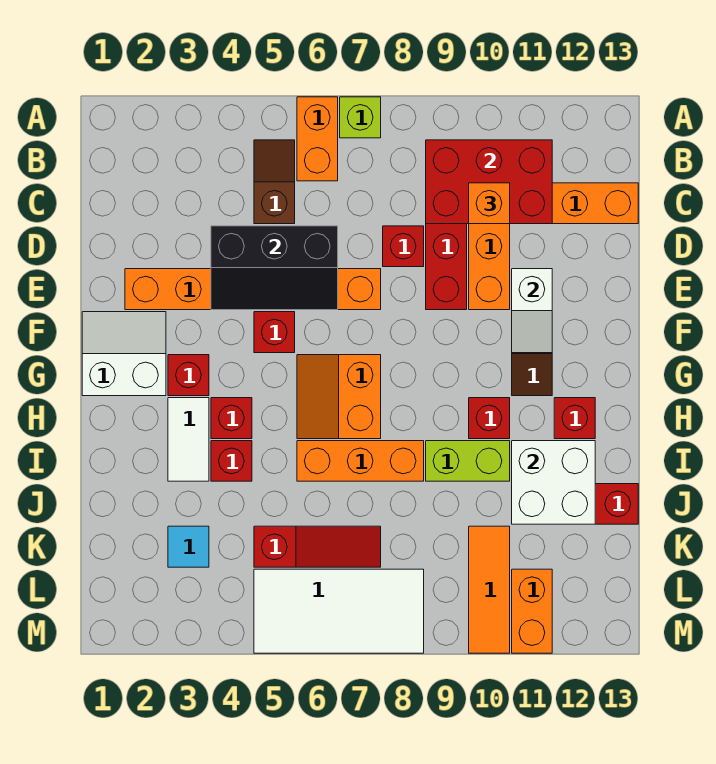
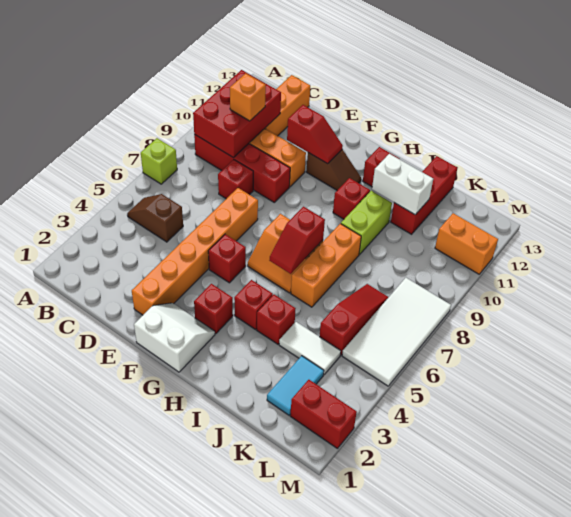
orange 1x2 brick [297,97,338,181] -> none
black 2x3 slope [211,226,338,310] -> none
white 1x2 slope [512,269,552,353] -> red 1x2 slope [287,105,343,164]
white 2x2 slope [82,312,166,396] -> white 2x2 slope turned to [134,303,215,372]
white 1x2 tile [168,398,209,481] -> white 1x2 tile moved to [279,322,341,375]
none -> red 1x2 slope [269,207,325,274]
white 2x2 brick [512,441,595,524] -> white 1x2 brick [372,154,433,215]
cyan 1x1 tile [168,526,209,567] -> cyan 1x2 tile [267,356,324,415]
orange 1x3 tile [469,526,510,653] -> none
none -> red 1x2 brick [290,380,357,449]

